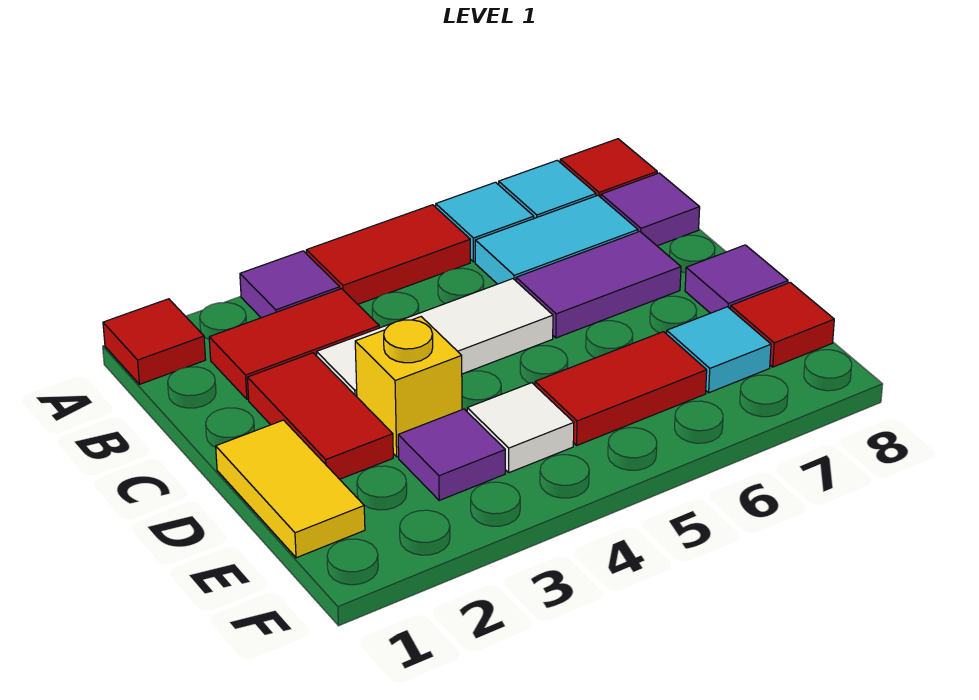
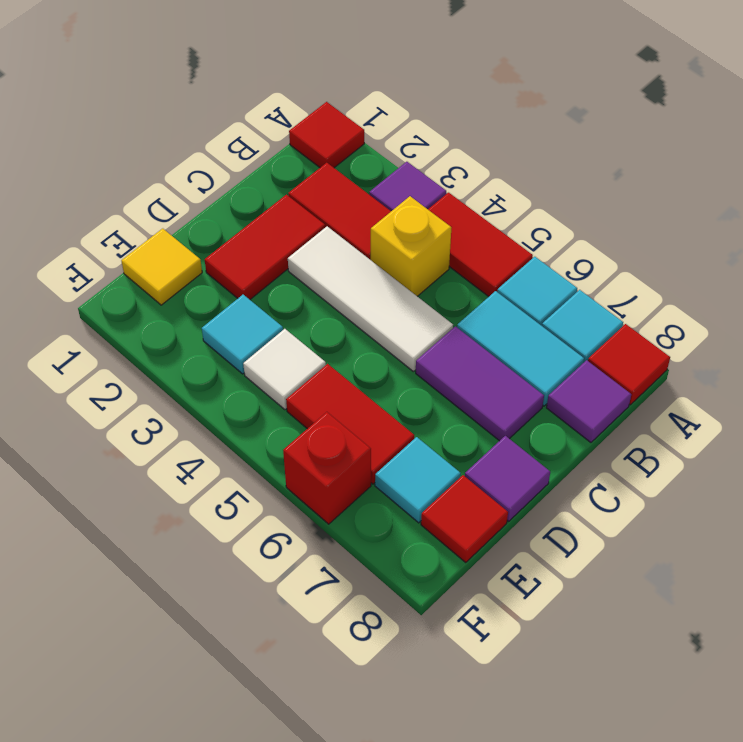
yellow 1x2 tile [216,420,365,558] -> yellow 1x1 tile [122,229,202,305]
yellow 1x1 brick [355,317,462,457] -> yellow 1x1 brick moved to [371,196,451,296]
purple 1x1 tile [398,409,505,500] -> cyan 1x1 tile [202,295,283,374]
none -> red 1x1 brick [283,412,371,524]

